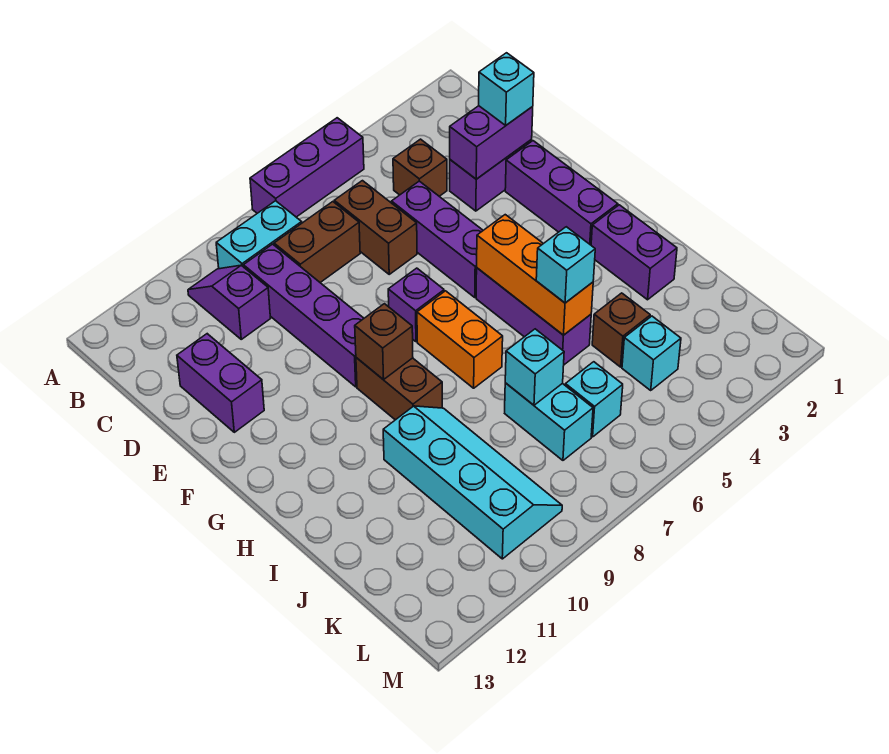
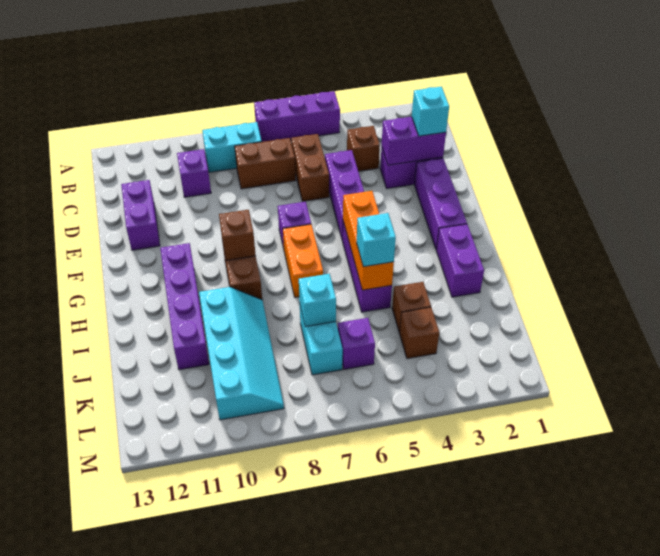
purple 1x4 brick [244,244,364,387] -> purple 1x4 brick moved to [160,243,209,370]
cyan 1x1 brick [622,316,681,390] -> brown 1x1 brick [399,307,439,359]
cyan 1x1 brick [565,362,623,437] -> purple 1x1 brick [338,318,375,369]

